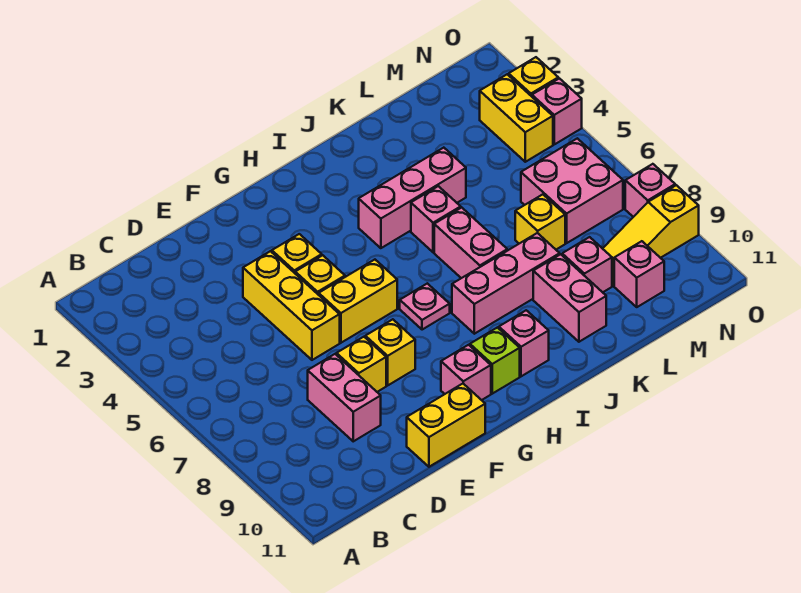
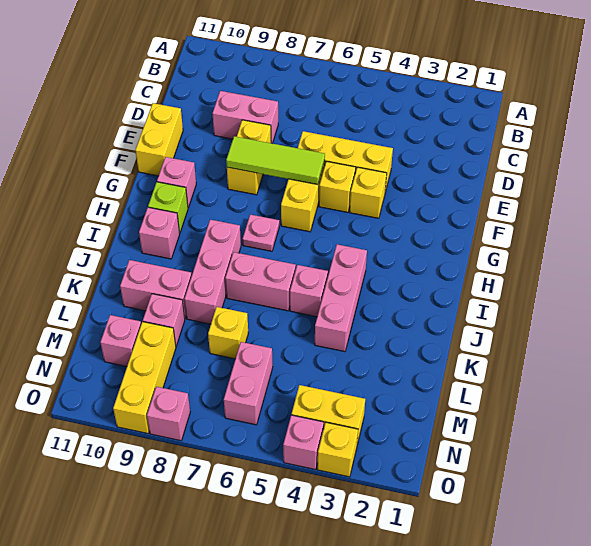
none -> lime 1x3 tile [226,136,325,185]
pink 2x2 brick [521,138,623,243] -> pink 1x2 brick [224,342,273,425]
yellow 1x3 slope [603,185,699,286] -> yellow 1x3 brick [113,322,176,433]

